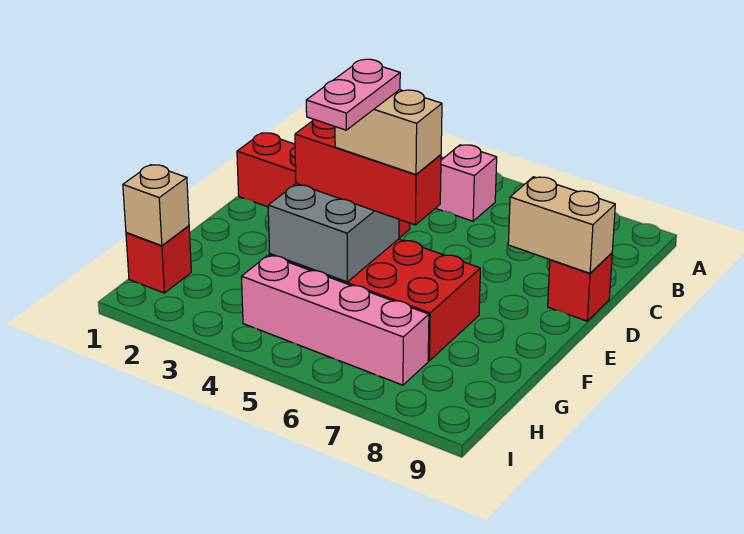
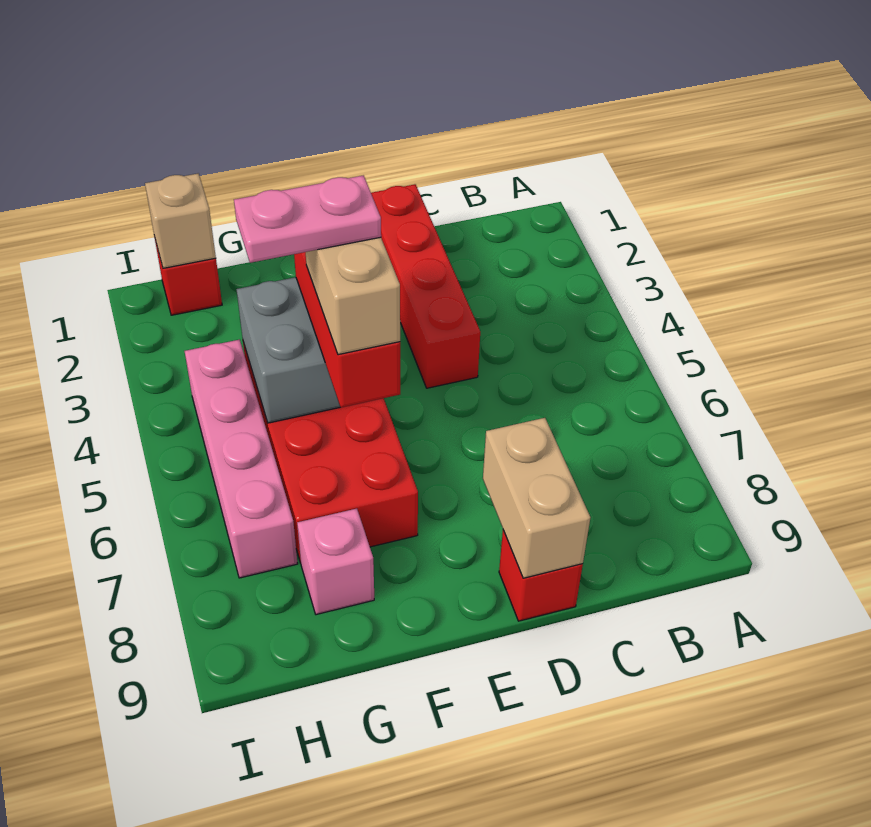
pink 1x1 brick [437,145,497,221] -> pink 1x1 brick moved to [297,509,374,615]

